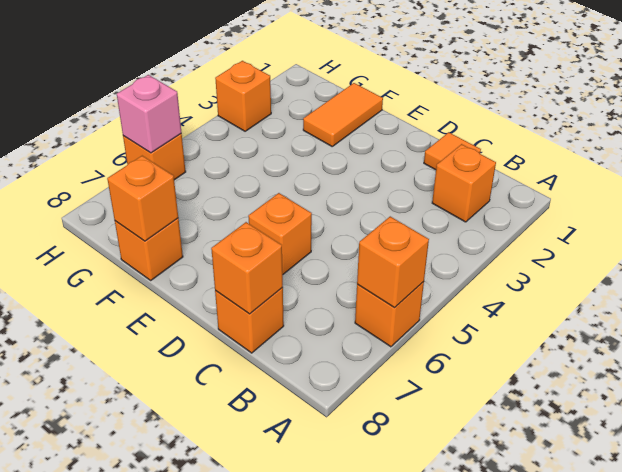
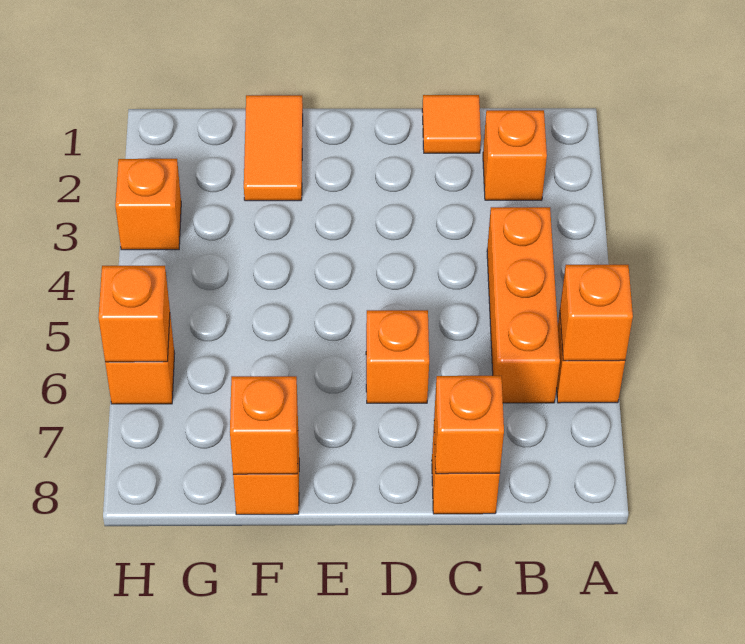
none -> orange 1x3 brick [487,207,560,403]
pink 1x1 brick [117,75,182,153] -> orange 1x1 brick [98,266,170,362]

